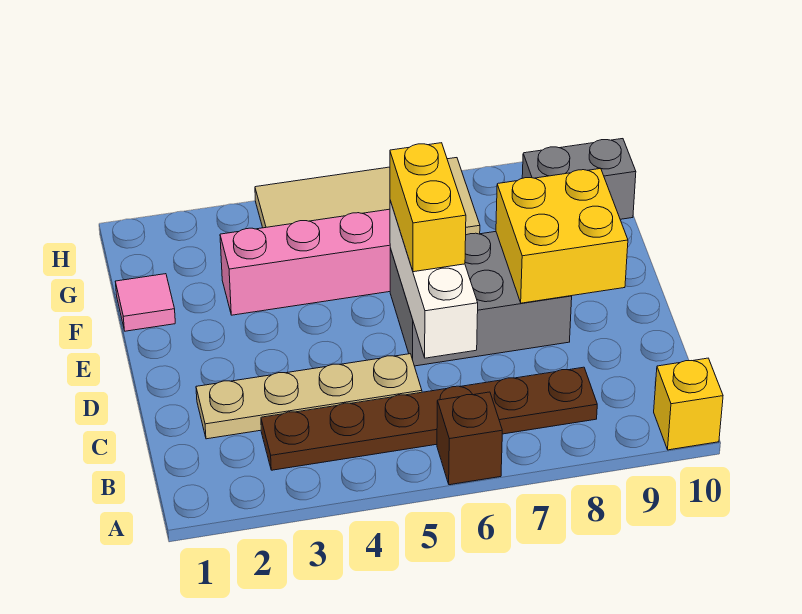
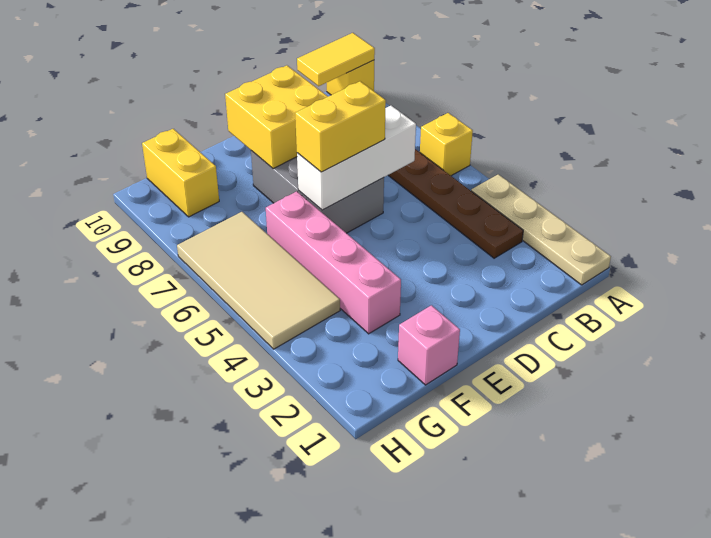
brown 1x1 brick [437,392,502,485] -> yellow 1x1 brick [420,113,473,176]
none -> yellow 1x2 tile [297,33,375,86]
tan 1x4 plate [196,354,422,439] -> tan 1x4 plate moved to [471,174,611,285]
pink 1x1 tile [115,274,175,331] -> pink 1x1 brick [398,305,460,385]
grey 1x2 brick [522,139,636,219] -> yellow 1x2 brick [142,129,219,217]

